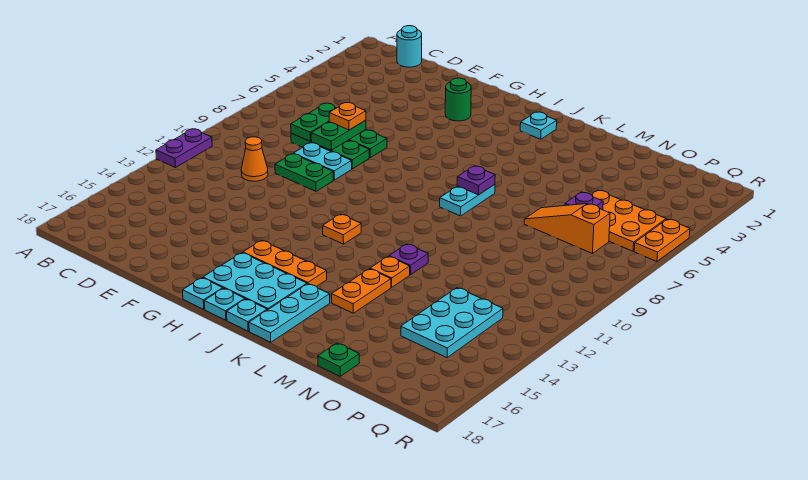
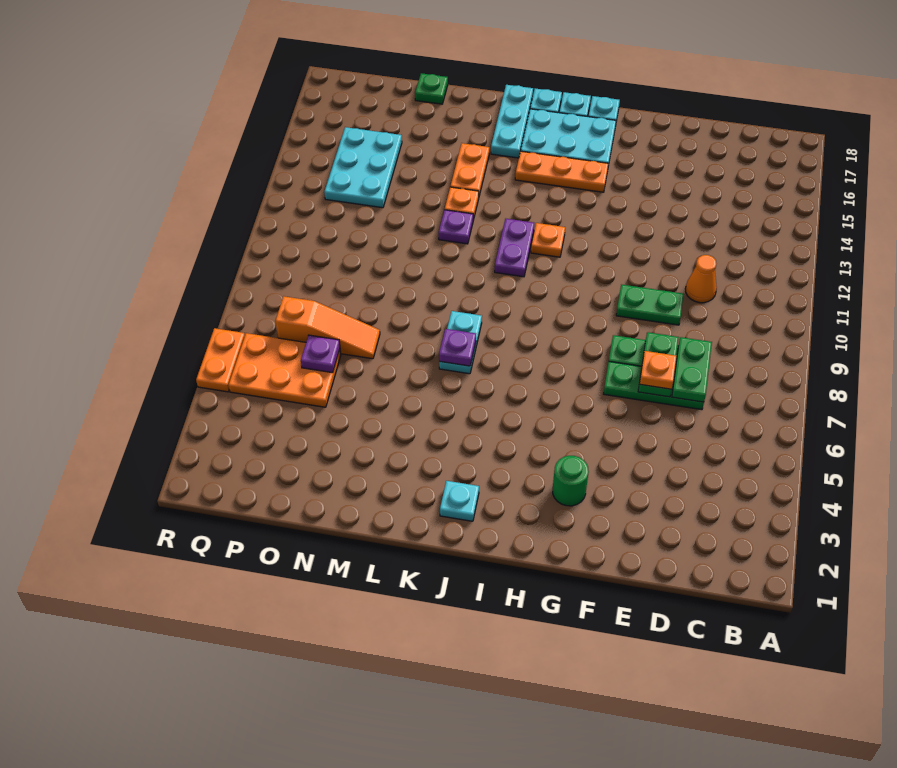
purple 1x2 plate [156,129,212,168] -> purple 1x2 plate moved to [495,219,534,277]
cyan 1x1 round brick [397,26,422,67] -> none
cyan 1x2 plate [293,143,352,180] -> none

